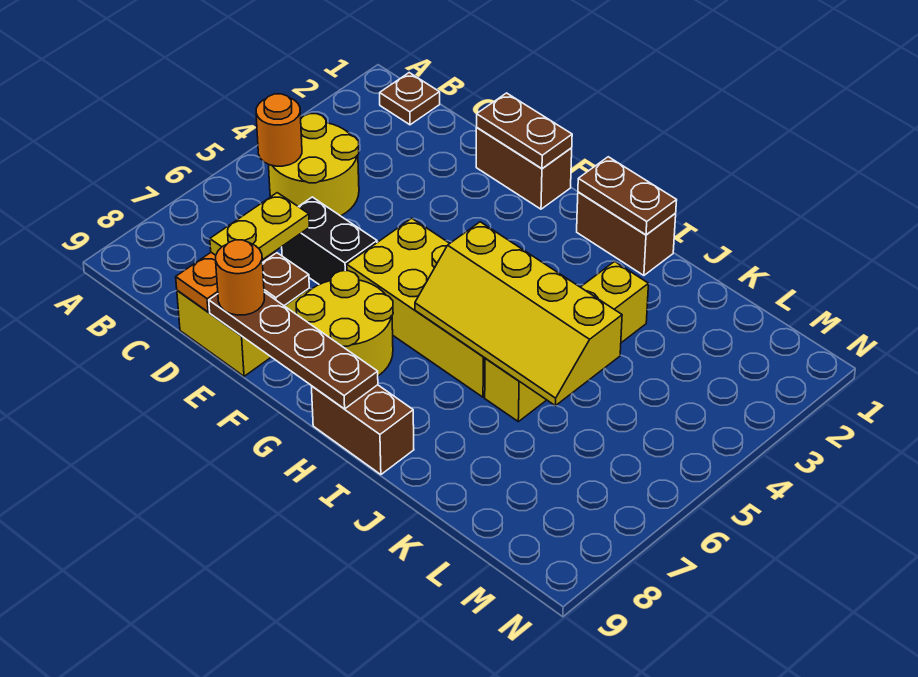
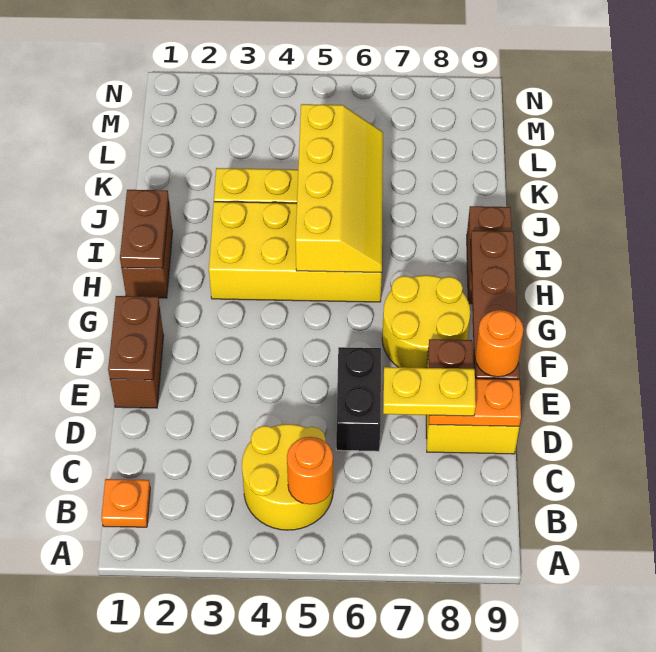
brown 1x1 plate [380,73,440,125] -> orange 1x1 plate [101,479,150,527]
yellow 2x4 brick [347,218,485,397] -> yellow 2x4 brick turned to [209,202,382,302]

